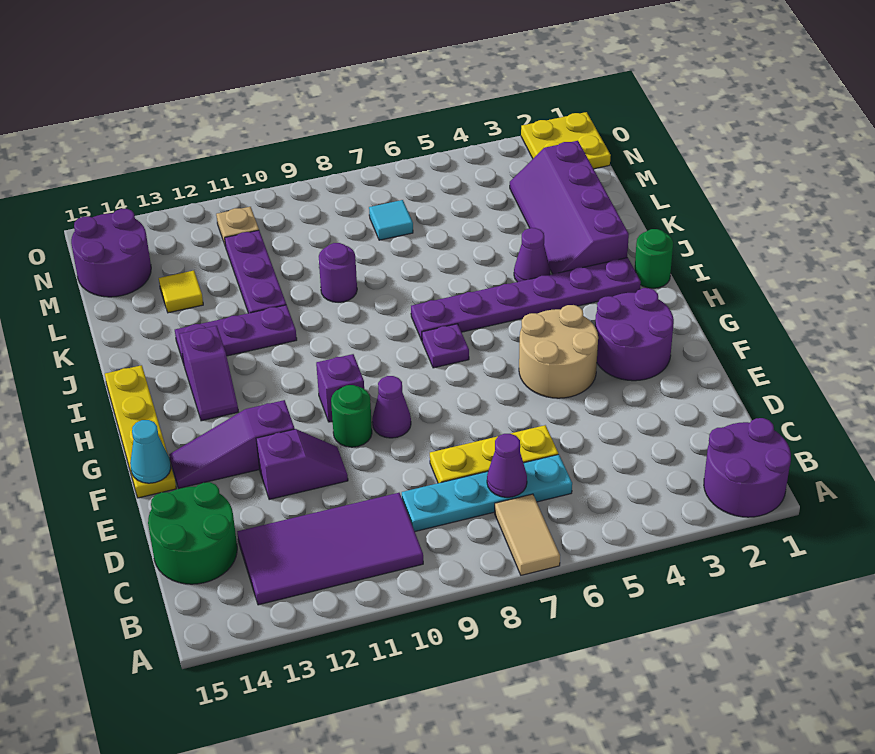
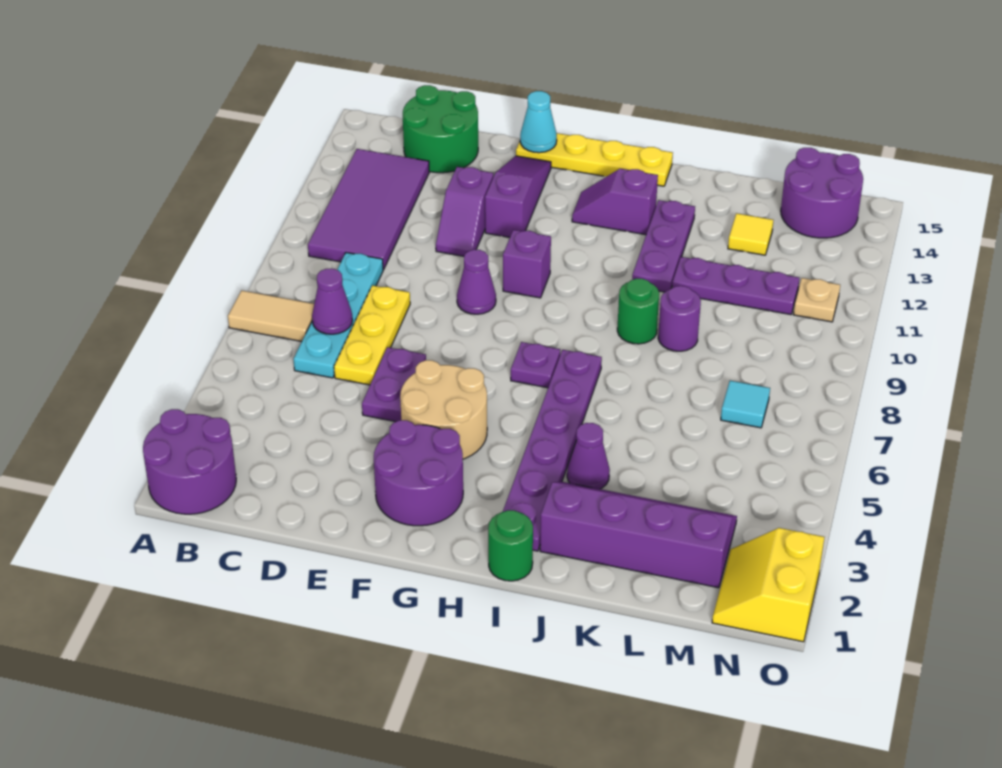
none -> purple 1x2 plate [362,347,426,422]
green 1x1 round brick [331,385,372,447] -> green 1x1 round brick moved to [617,279,659,344]
yellow 2x2 plate [521,112,611,169] -> yellow 2x2 slope [712,528,824,642]

